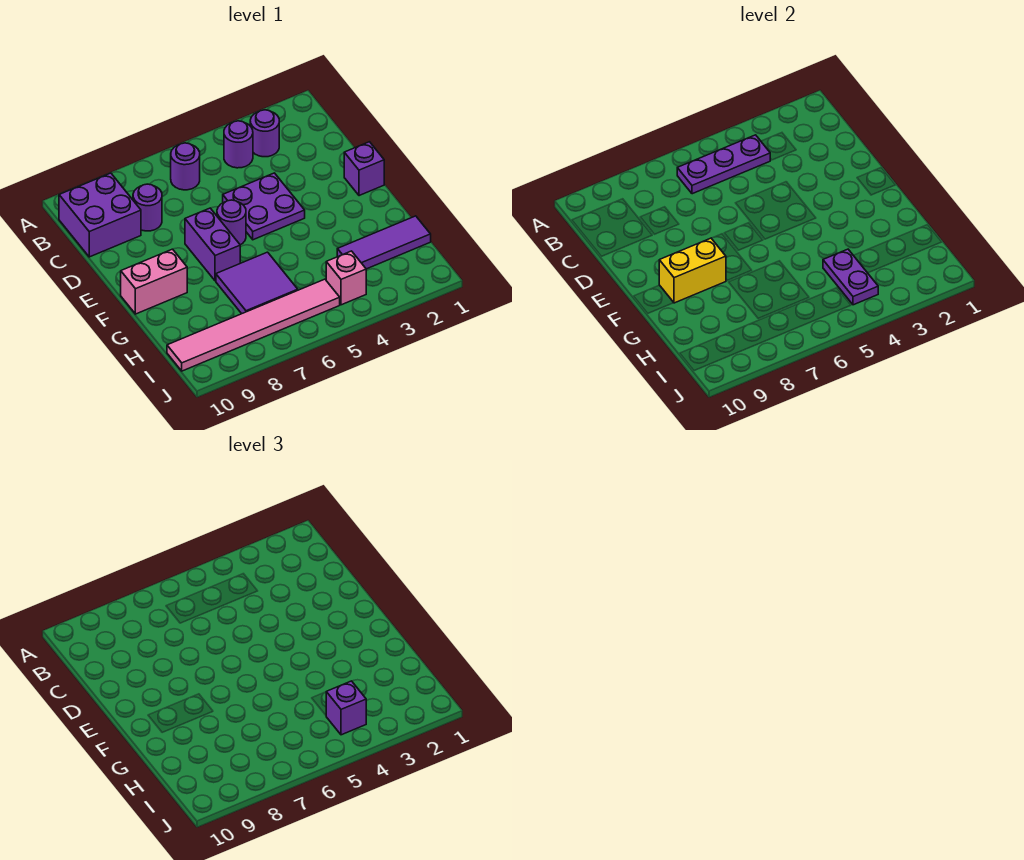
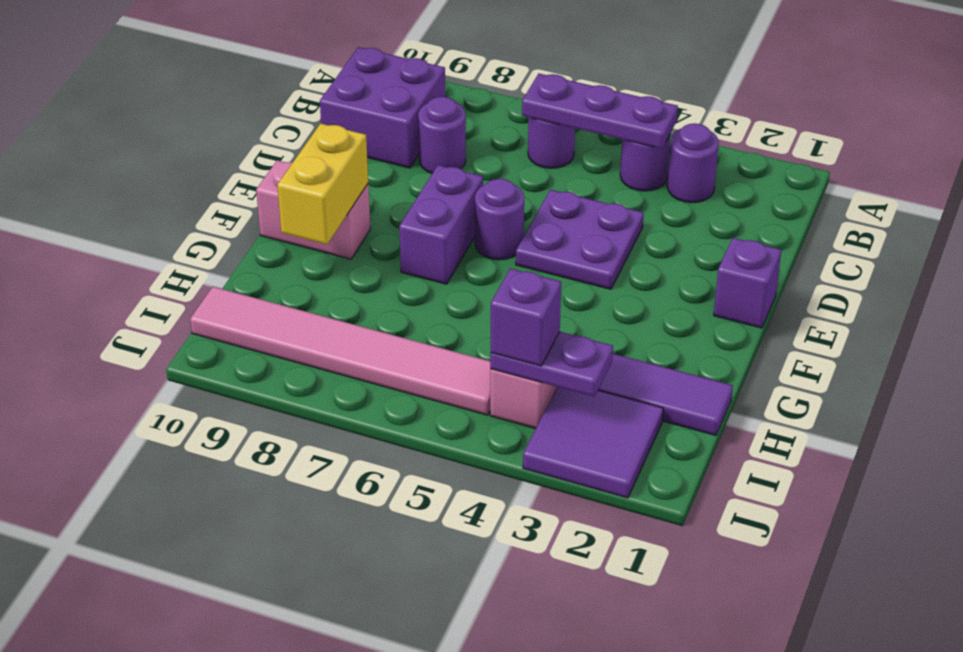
yellow 1x2 brick [659,238,726,303] -> yellow 1x2 brick turned to [277,123,368,244]
purple 2x2 tile [216,252,298,314] -> purple 2x2 tile moved to [523,387,663,498]
purple 1x2 plate [823,249,878,305] -> purple 1x2 plate turned to [490,332,613,397]

